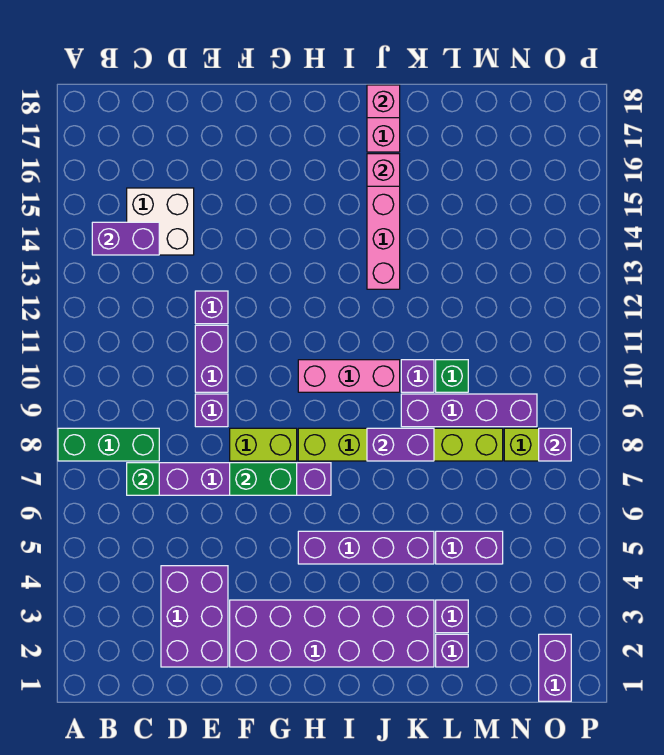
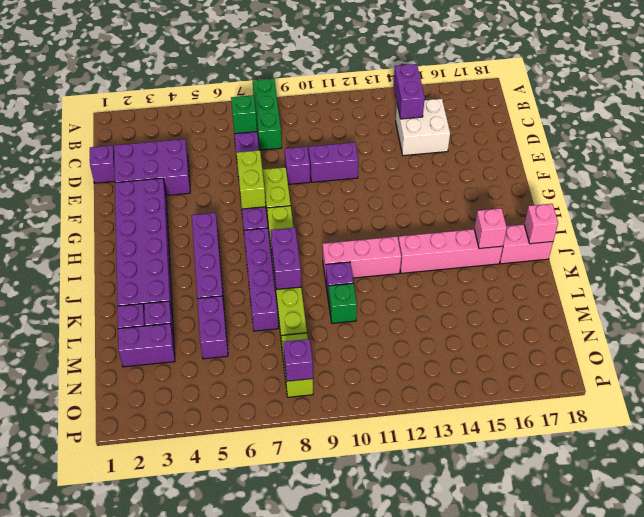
purple 1x1 brick [195,291,228,324] -> purple 1x1 brick moved to [90,145,115,183]
green 1x2 brick [230,463,297,495] -> lime 1x2 brick [236,150,266,209]
pink 1x3 brick [298,360,400,392] -> pink 1x3 brick turned to [323,237,401,280]
purple 1x4 brick [401,394,537,427] -> purple 1x4 brick moved to [244,228,278,331]
purple 1x2 brick [539,634,571,701] -> purple 1x2 brick moved to [118,323,175,367]

